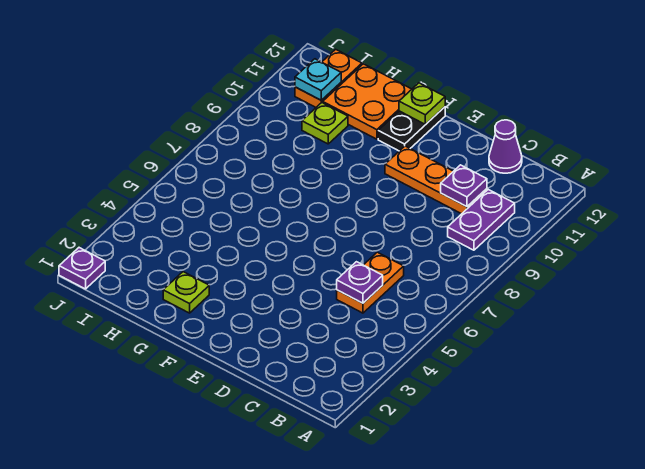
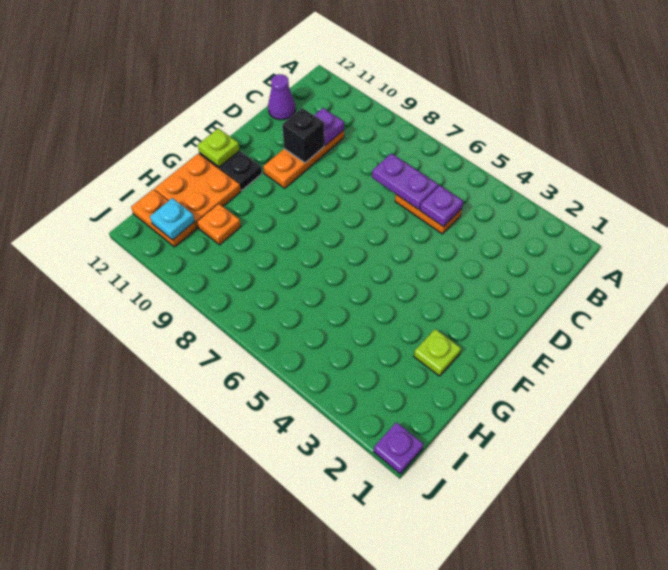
purple 1x2 plate [448,190,515,250] -> purple 1x2 plate moved to [372,153,438,210]
none -> black 1x1 brick [282,108,324,163]
lime 1x1 plate [302,103,348,144] -> orange 1x1 plate [197,204,241,245]

